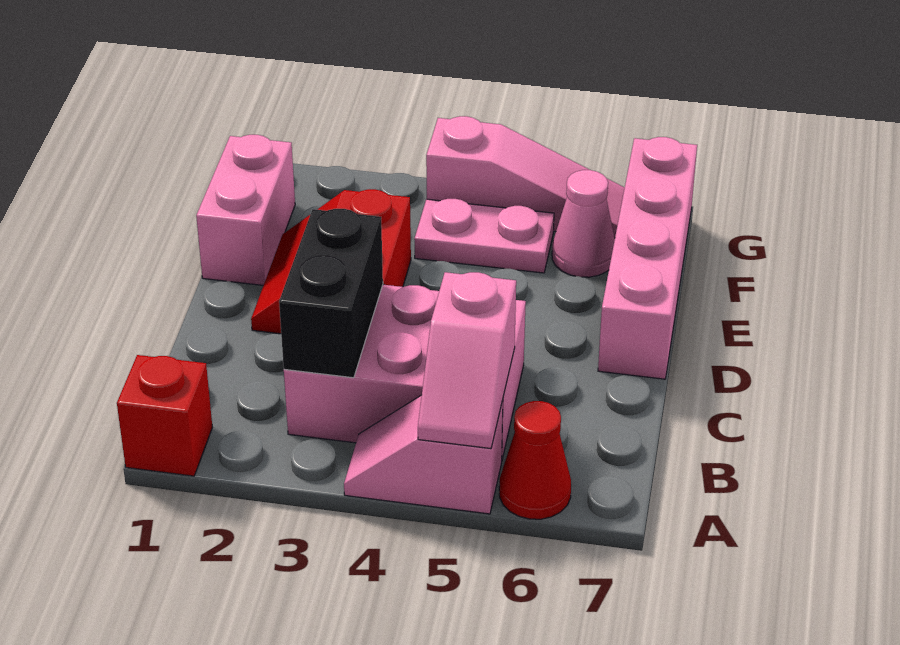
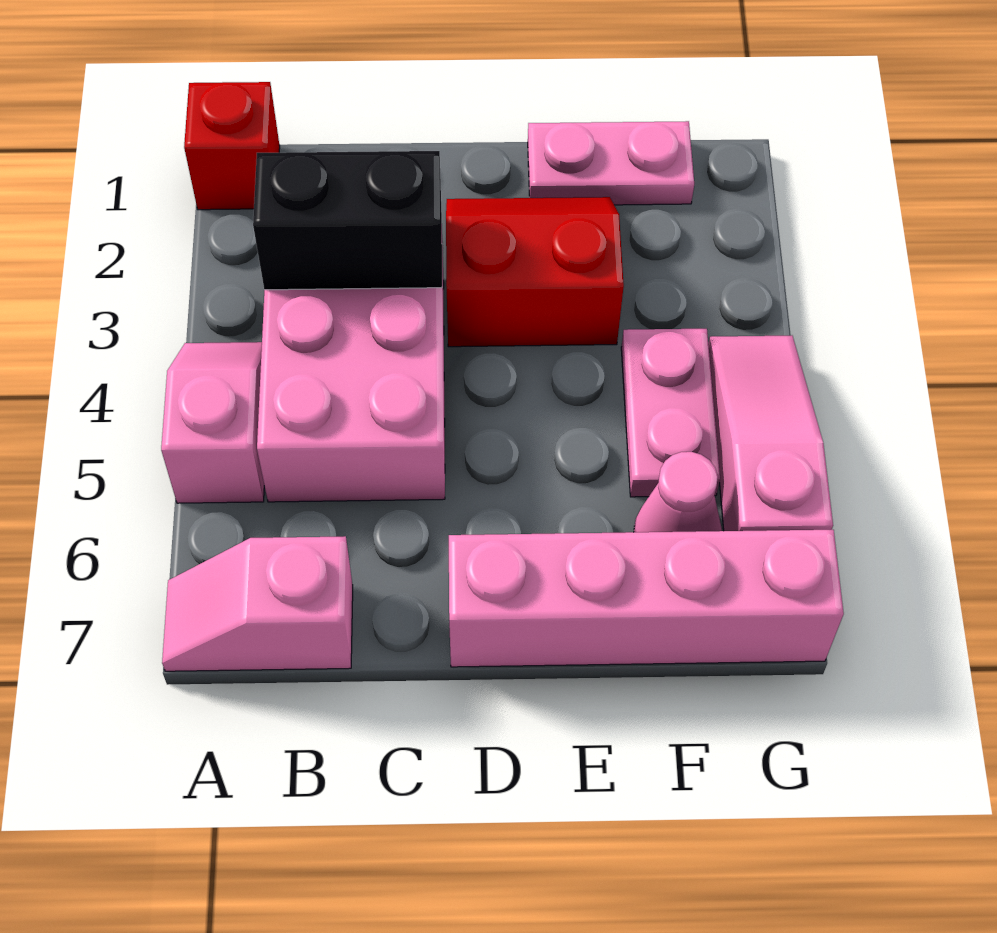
pink 1x2 slope [418,272,516,449] -> pink 1x2 slope moved to [162,536,353,671]
red 1x1 cone [499,401,571,519] -> none
pink 1x2 brick [196,135,295,285] -> pink 1x2 plate [528,121,694,205]
pink 1x3 slope [426,116,625,238] -> pink 1x3 slope turned to [708,336,833,531]

